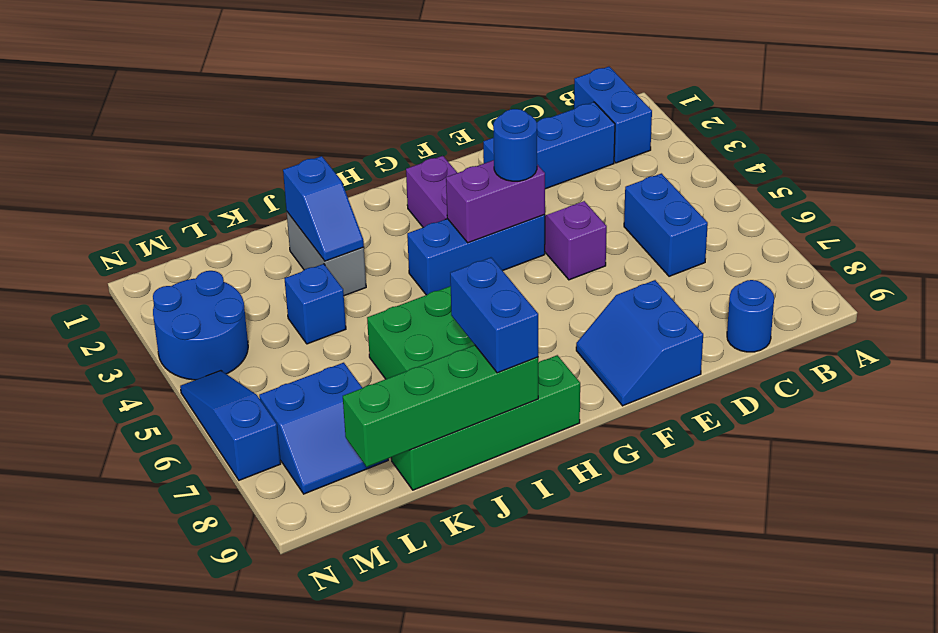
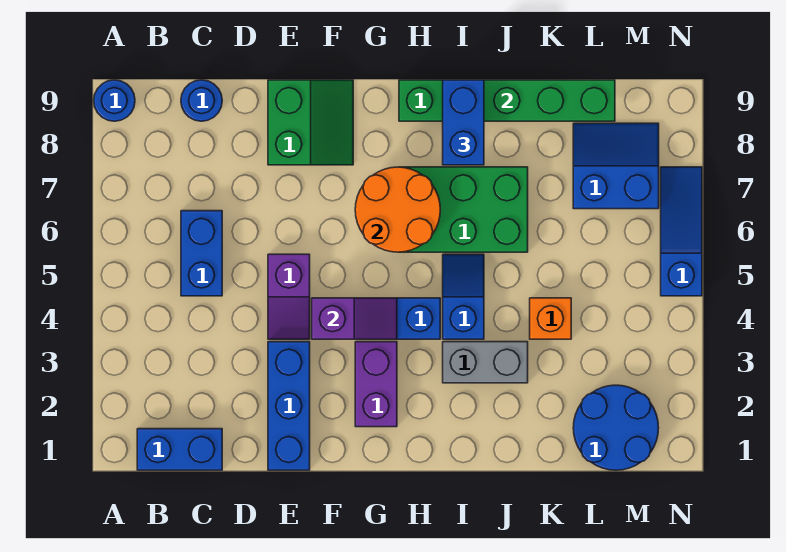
blue 1x2 brick [574,67,652,163] -> blue 1x2 brick turned to [137,429,222,470]
blue 1x3 brick [483,102,615,189] -> blue 1x3 brick turned to [268,342,310,470]
blue 2x2 slope [576,280,703,406] -> green 2x2 slope [268,80,353,165]
purple 1x2 brick [446,160,545,243] -> purple 1x2 slope [312,298,397,339]
blue 1x1 round brick [493,109,537,181] -> blue 1x1 round brick moved to [94,80,135,121]
none -> orange 2x2 round brick [355,167,440,252]
grey 1x2 brick [287,212,366,296] -> grey 1x2 brick turned to [443,342,528,383]
blue 1x2 slope [283,156,364,261] -> blue 1x2 slope moved to [443,254,484,339]
blue 1x1 brick [284,264,346,344] -> orange 1x1 brick [530,298,571,339]
blue 2x2 round brick [153,271,248,380] -> blue 2x2 round brick moved to [573,385,659,470]
blue 1x3 slope [180,371,281,480] -> blue 1x3 slope turned to [661,167,702,296]

